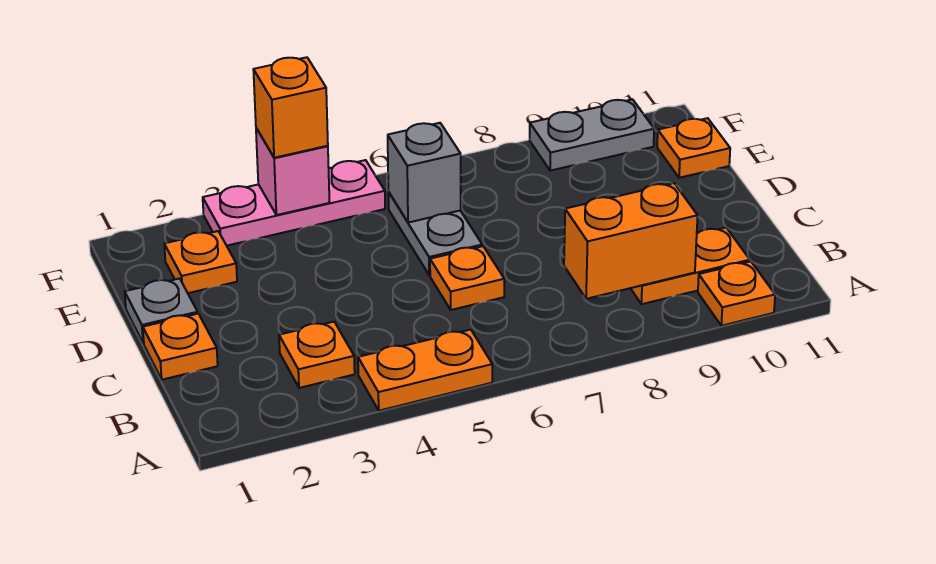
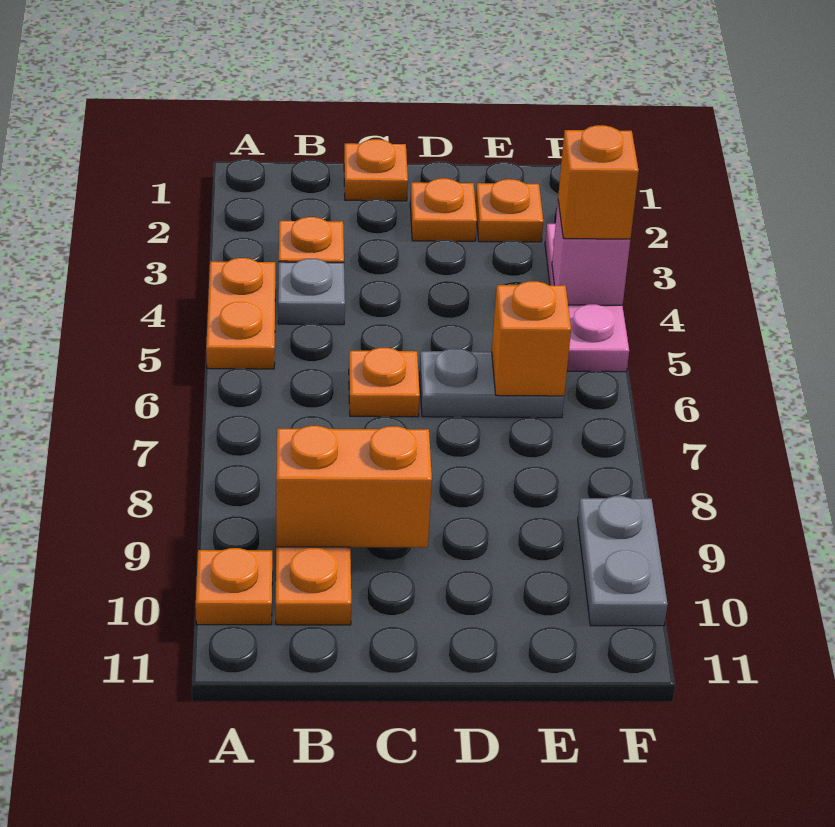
orange 1x2 brick [564,183,698,299] -> orange 1x2 brick turned to [276,426,432,547]
grey 1x1 plate [125,278,198,343] -> grey 1x1 plate moved to [278,259,345,325]
grey 1x1 brick [388,123,461,223] -> orange 1x1 brick [492,281,571,396]
orange 1x1 plate [657,118,730,178] -> orange 1x1 plate moved to [410,178,477,241]

